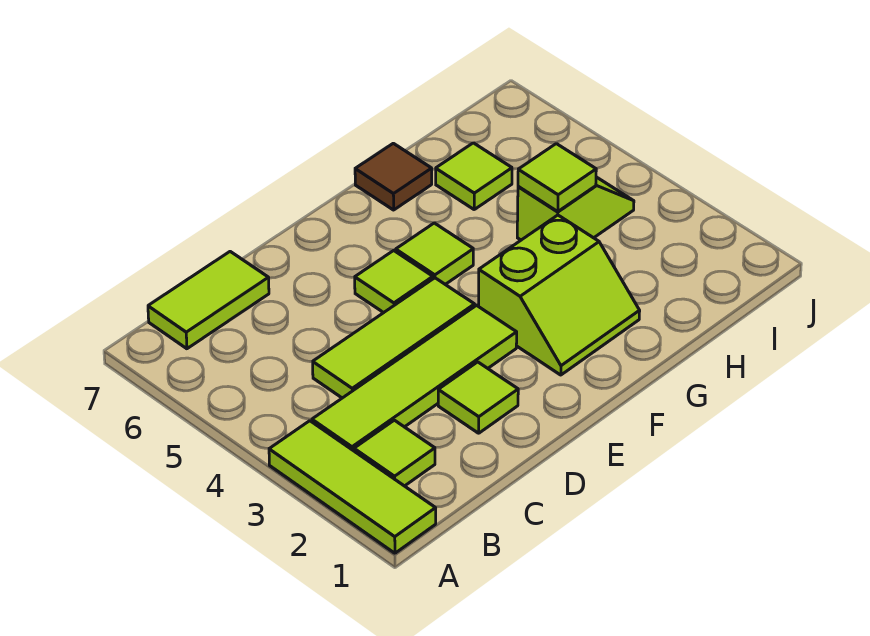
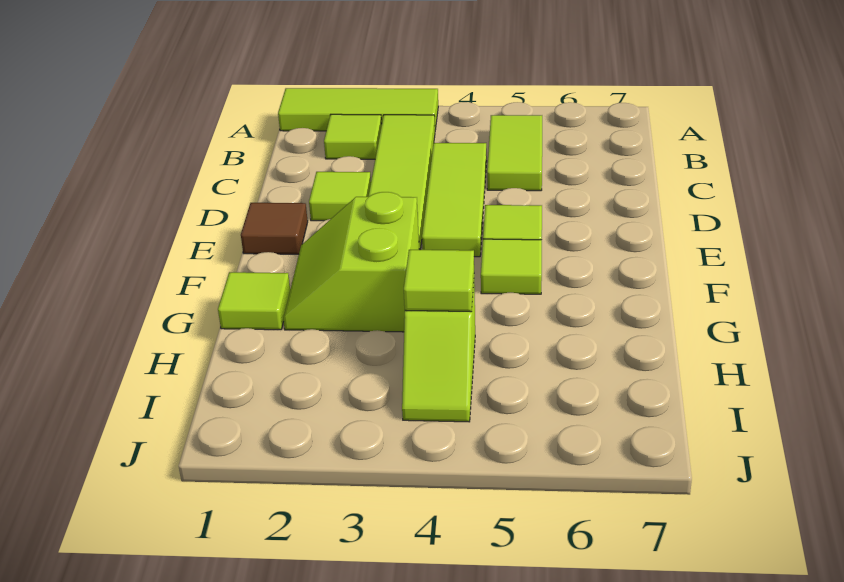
lime 1x2 tile [148,252,269,349] -> lime 1x2 tile moved to [487,115,542,191]
brown 1x1 tile [355,143,432,210] -> brown 1x1 tile moved to [241,203,308,254]
lime 1x1 tile [436,143,512,209] -> lime 1x1 tile moved to [218,272,290,330]

